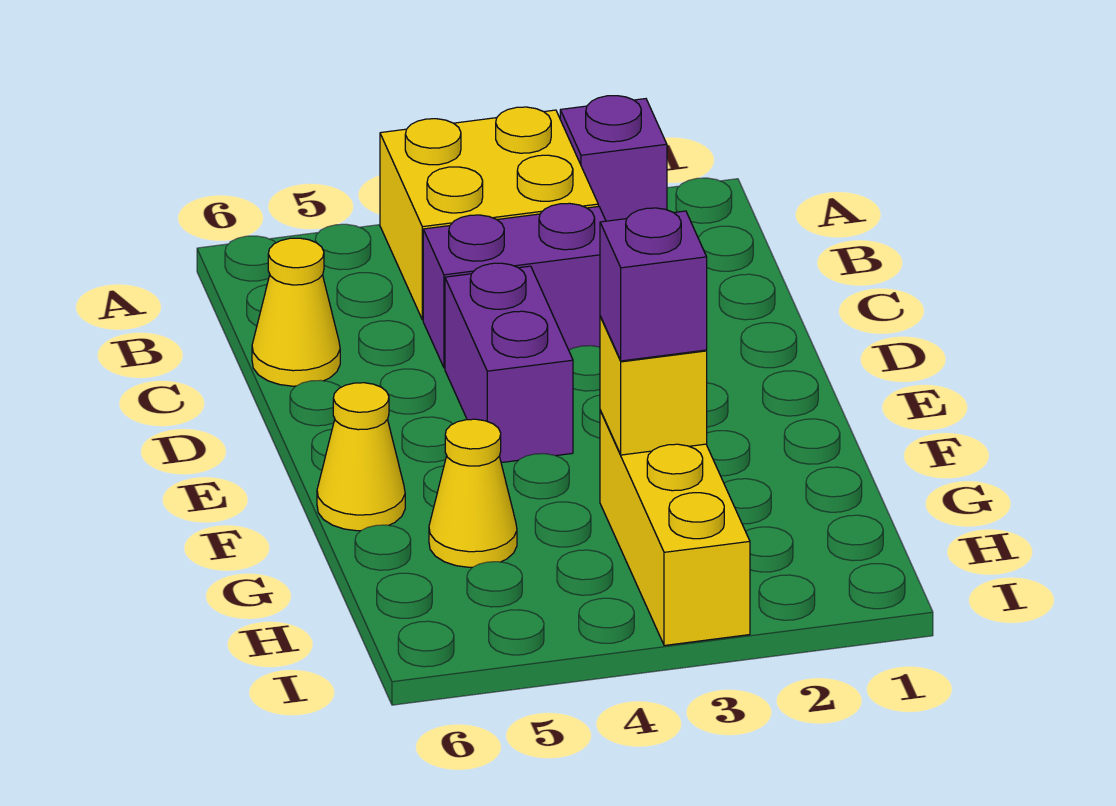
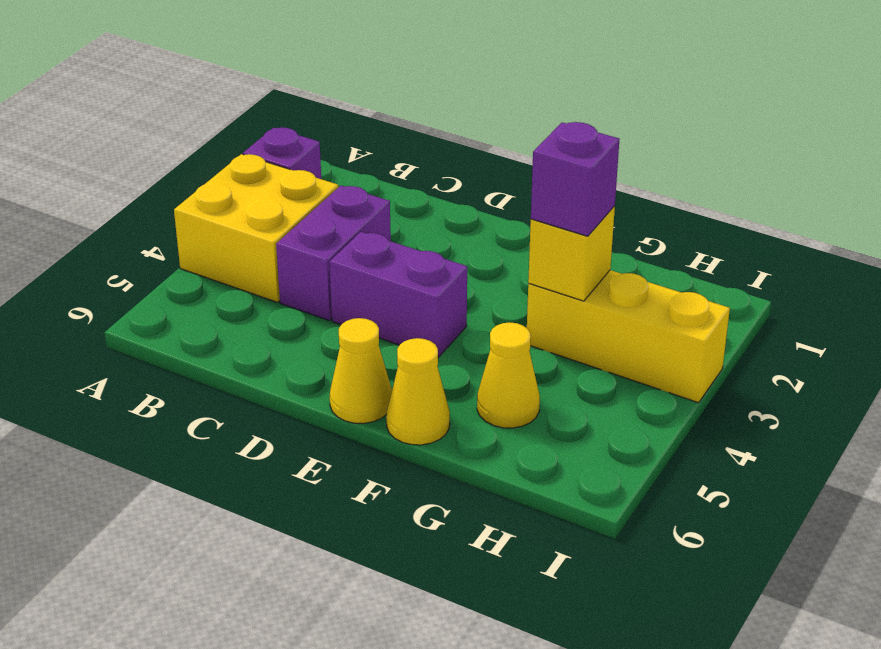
yellow 1x1 cone [252,238,340,386] -> yellow 1x1 cone moved to [330,318,392,423]

